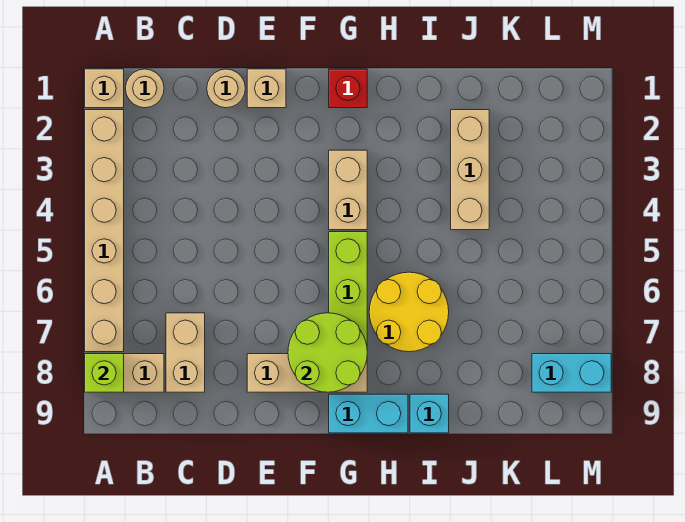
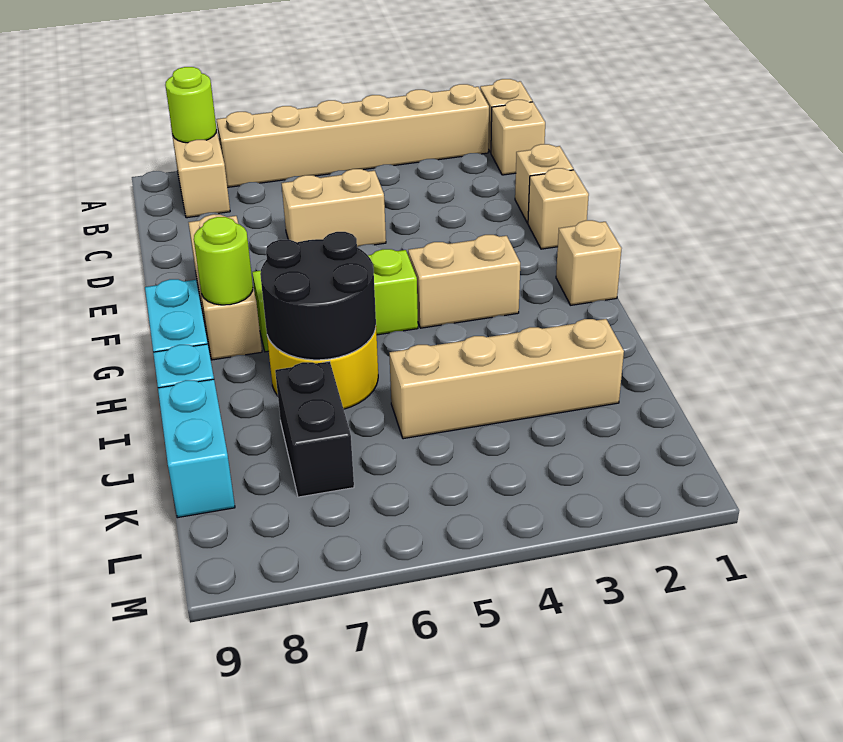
lime 1x1 brick [85,354,124,392] -> lime 1x1 round brick [165,67,217,143]
tan 1x1 round brick [126,69,164,108] -> tan 1x1 brick [491,100,545,175]
tan 1x2 brick [166,313,205,392] -> tan 1x2 brick moved to [282,169,386,247]
tan 1x1 round brick [207,69,245,108] -> tan 1x1 brick [515,144,573,223]
lime 2x2 round brick [288,313,367,392] -> lime 1x1 round brick [194,217,253,305]
red 1x1 brick [329,69,367,108] -> tan 1x1 brick [556,220,622,305]
none -> black 2x2 round brick [260,232,376,360]
tan 1x3 brick [451,110,489,230] -> tan 1x4 brick [389,319,624,439]
none -> black 1x2 brick [275,361,354,497]
cyan 1x2 brick [532,354,611,392] -> cyan 1x2 brick moved to [158,379,235,518]

